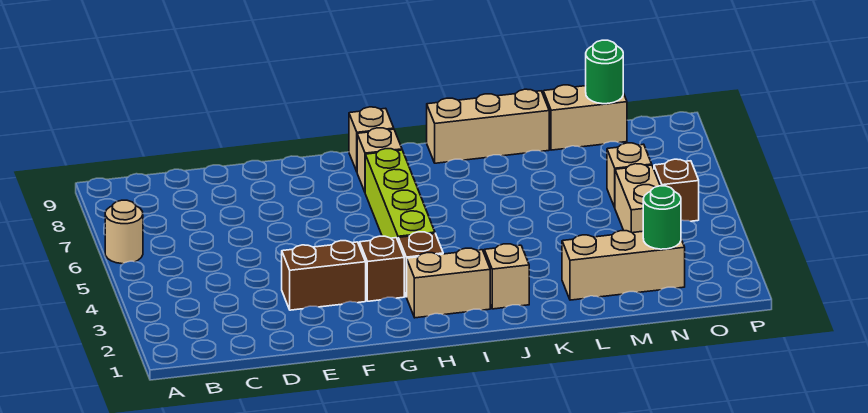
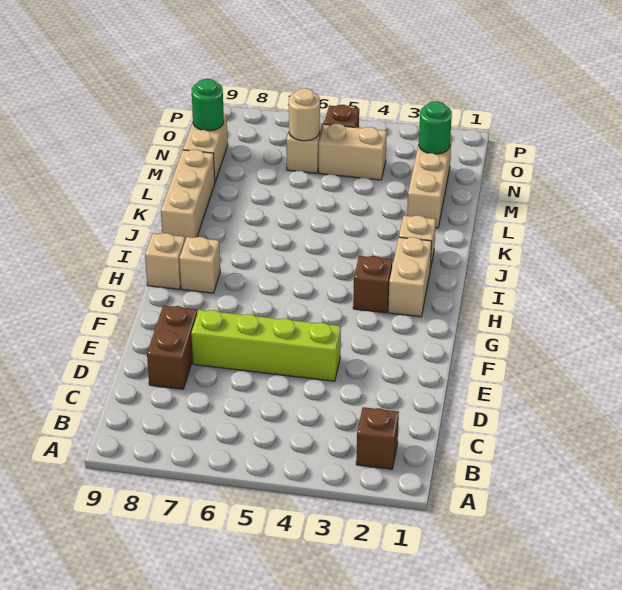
tan 1x1 round brick [105,200,143,264] -> tan 1x1 round brick moved to [289,88,320,141]
brown 1x2 brick [282,241,366,310] -> brown 1x2 brick moved to [147,306,197,389]
brown 1x1 brick [360,236,404,301] -> brown 1x1 brick moved to [356,407,399,469]
lime 1x4 brick [365,149,435,240] -> lime 1x4 brick moved to [191,310,341,381]

